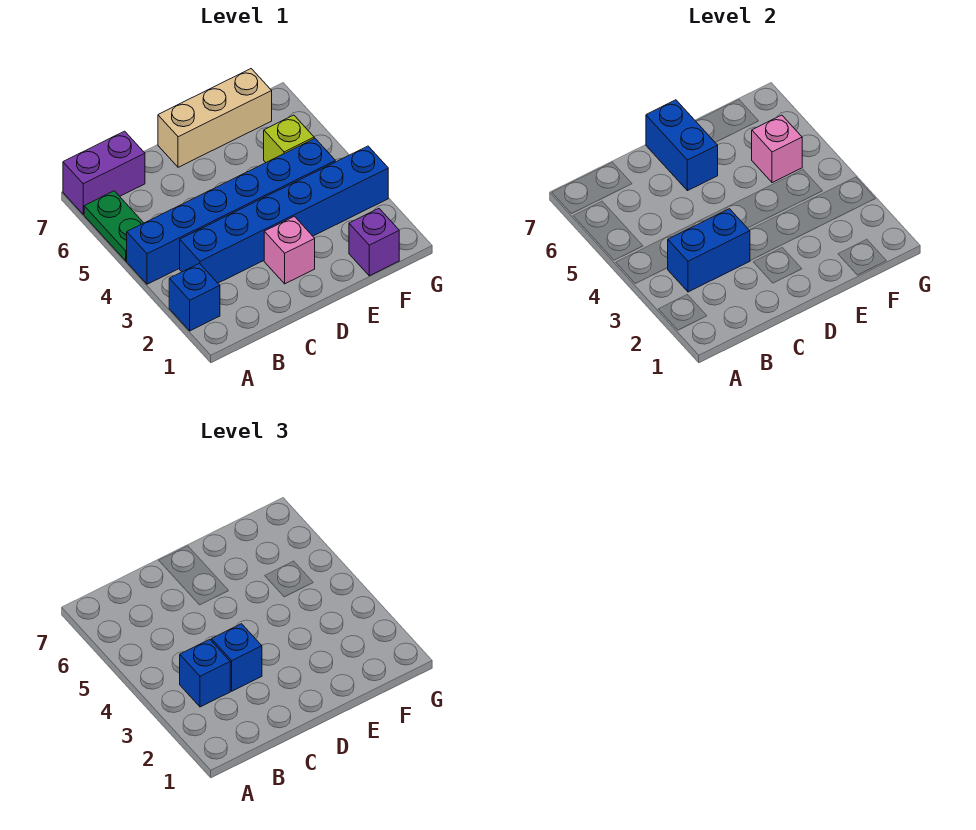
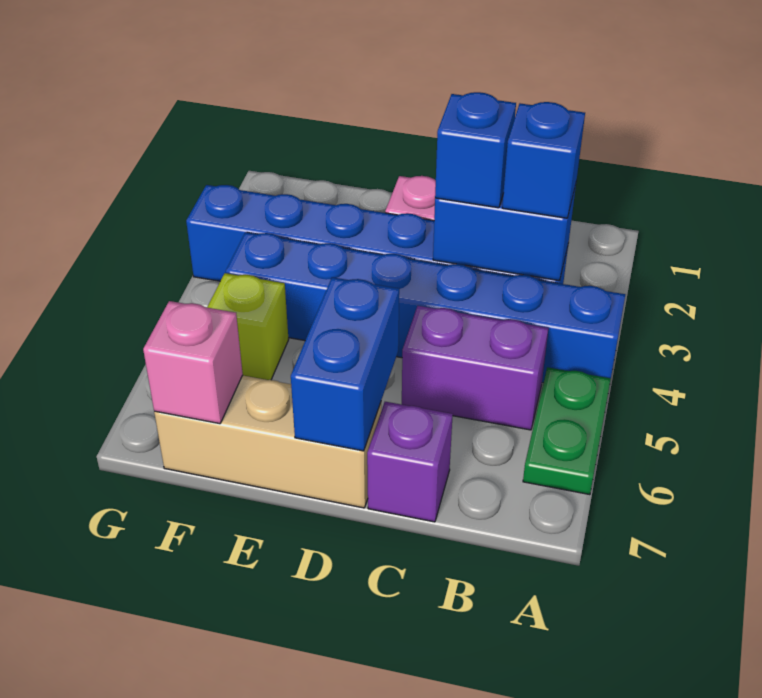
blue 1x1 brick [169,264,220,331] -> none
purple 1x2 brick [63,131,145,214] -> purple 1x2 brick moved to [402,306,548,430]
purple 1x1 brick [349,209,399,276] -> purple 1x1 brick moved to [367,402,453,522]
pink 1x1 brick [752,115,802,183] -> pink 1x1 brick moved to [143,301,243,424]

